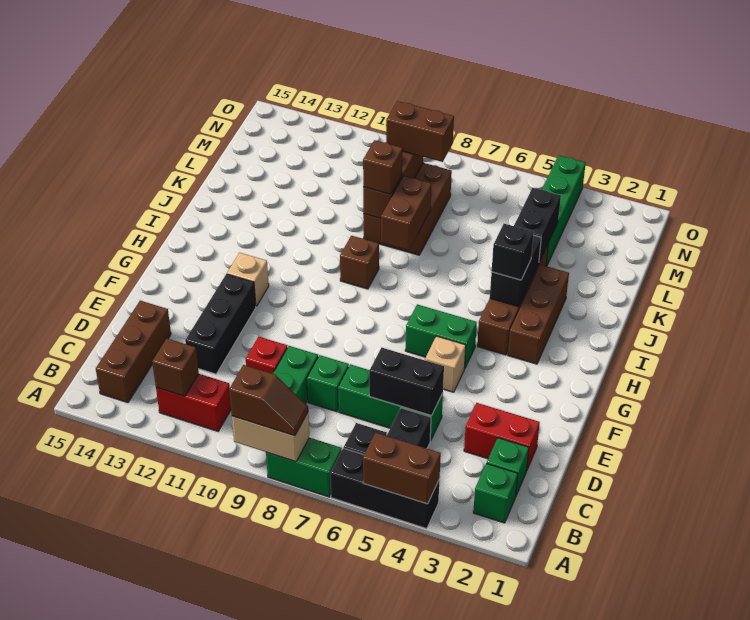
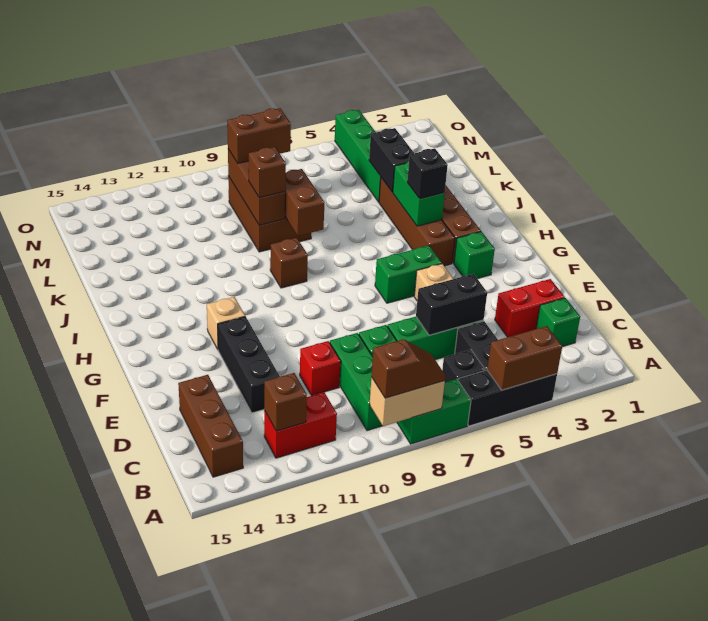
green 1x1 brick [473,463,518,523] -> green 1x1 brick moved to [454,232,495,279]
black 1x2 brick [490,235,541,307] -> green 1x2 brick [393,162,445,226]

